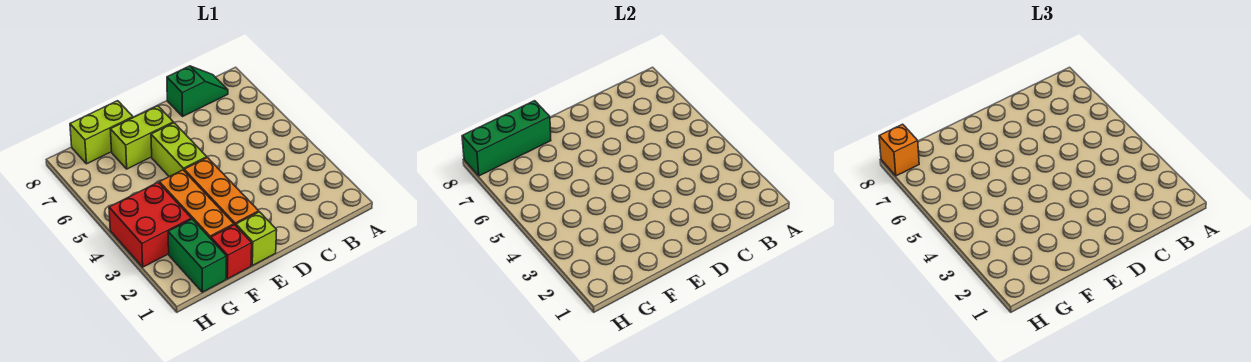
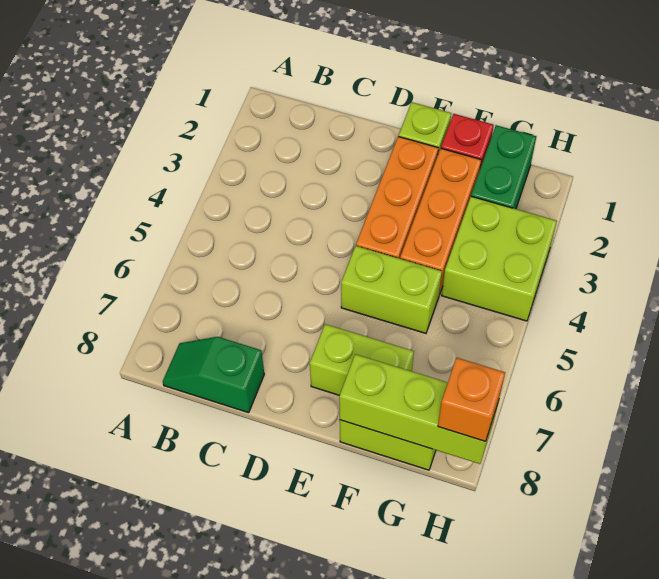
lime 1x2 brick [151,123,207,177] -> lime 1x2 brick turned to [341,246,442,333]
green 1x3 brick [462,101,551,176] -> lime 1x3 brick [339,354,498,464]
red 2x2 brick [109,183,191,267] -> lime 2x2 brick [442,196,557,321]

